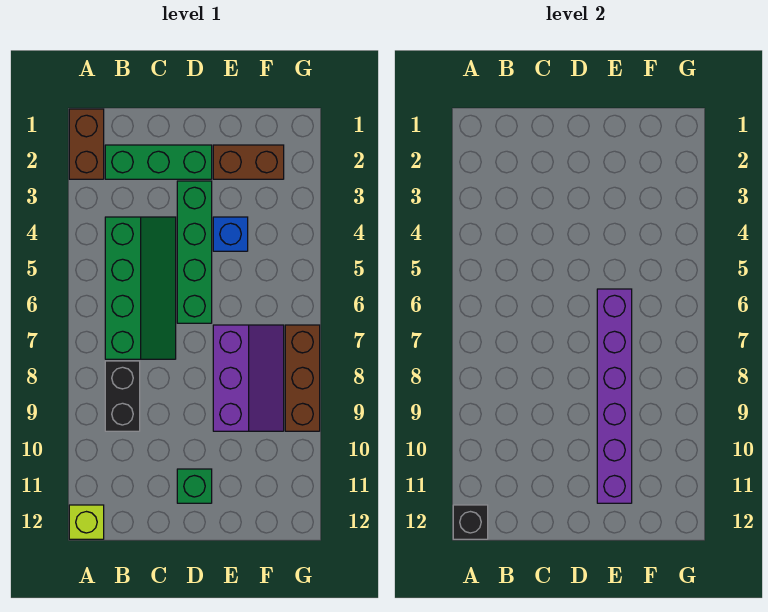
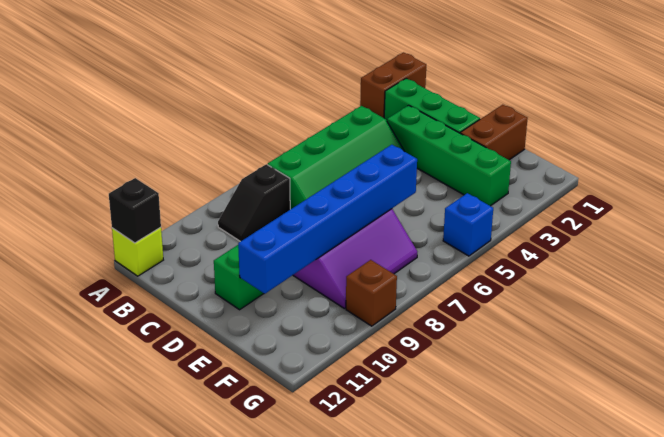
black 1x2 brick [105,361,140,431] -> black 1x2 slope [218,164,290,242]
green 1x4 brick [177,181,212,323] -> green 1x4 brick turned to [387,105,511,206]
brown 1x2 brick [213,145,284,179] -> brown 1x2 brick turned to [460,105,528,160]
blue 1x1 brick [213,217,248,251] -> blue 1x1 brick moved to [443,193,493,256]
purple 1x6 brick [597,289,632,503] -> blue 1x6 brick [238,145,417,294]
brown 1x3 brick [285,325,320,431] -> brown 1x1 brick [346,260,397,326]

